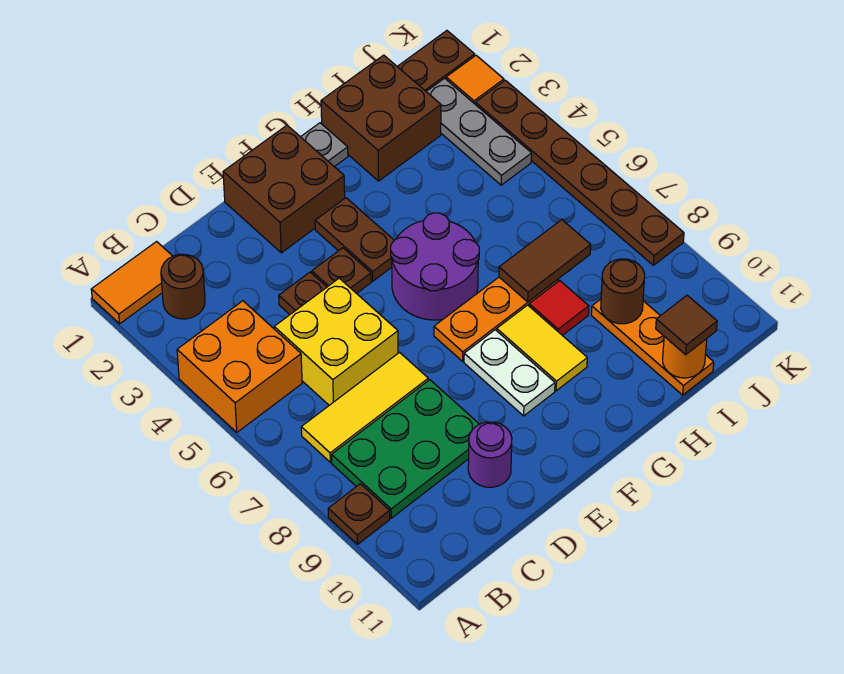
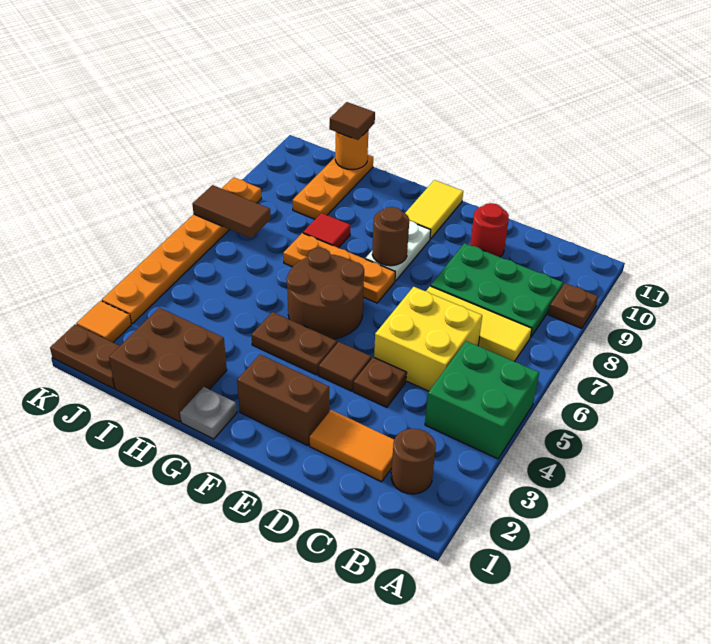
orange 1x2 tile [91,242,172,324] -> orange 1x2 tile moved to [310,410,394,482]
orange 2x2 brick [177,301,302,432] -> green 2x2 brick [425,341,539,459]
purple 1x1 round brick [468,422,512,487] -> red 1x1 round brick [470,203,509,257]
brown 2x2 brick [223,125,345,253] -> brown 1x2 brick [237,355,329,446]
brown 1x1 plate [312,248,371,294] -> brown 1x1 tile [319,342,371,391]
brown 1x2 plate [315,198,394,281] -> brown 1x2 plate turned to [252,312,337,375]
purple 2x2 round brick [391,213,479,320] -> brown 2x2 round brick [286,248,364,339]
yellow 1x2 tile [497,305,587,391] -> yellow 1x2 tile moved to [405,180,463,239]
brown 1x2 tile [499,220,591,302] -> brown 1x2 tile moved to [193,185,271,238]
brown 1x1 round brick [601,259,645,324] -> brown 1x1 round brick moved to [372,207,409,266]
grey 1x3 plate [426,78,532,185] -> none
brown 1x6 plate [475,80,684,265] -> orange 1x6 plate [102,177,261,324]

